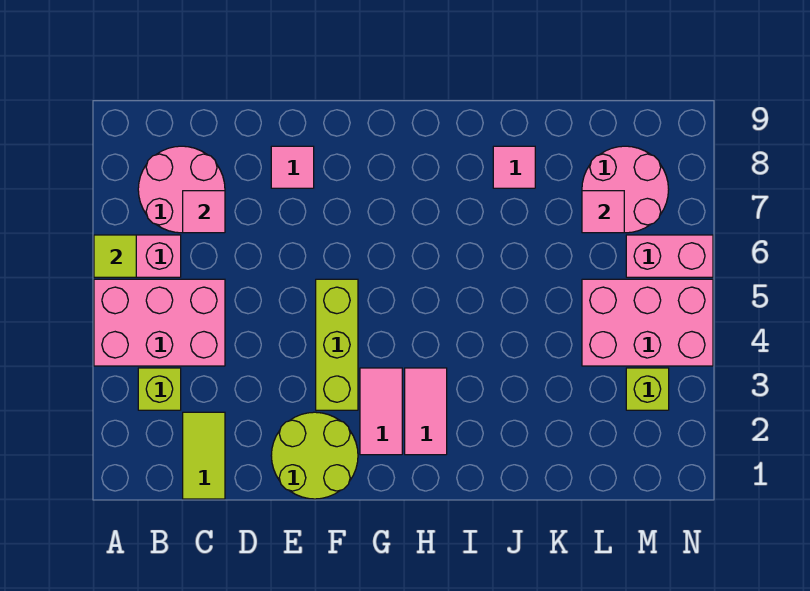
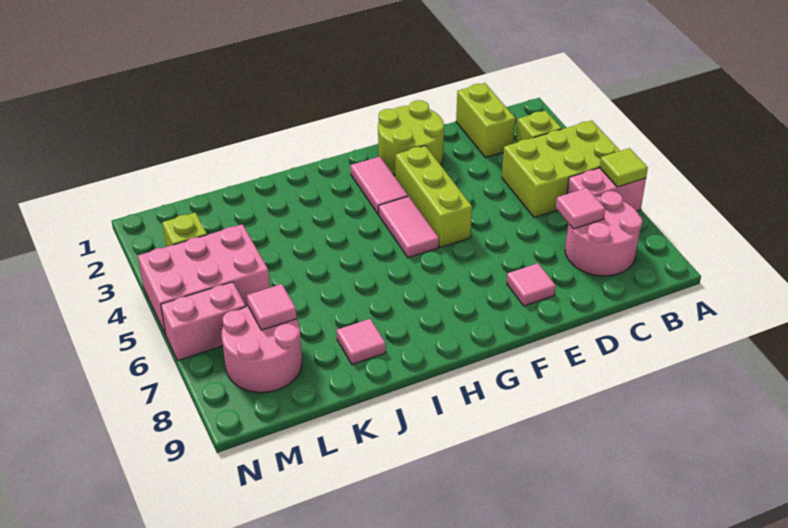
pink 2x3 brick [94,279,225,366] -> lime 2x3 brick [502,120,620,218]
lime 1x2 tile [183,412,225,499] -> lime 1x2 brick [456,83,516,158]
pink 1x2 tile [405,368,447,455] -> pink 1x2 tile moved to [379,196,439,258]

